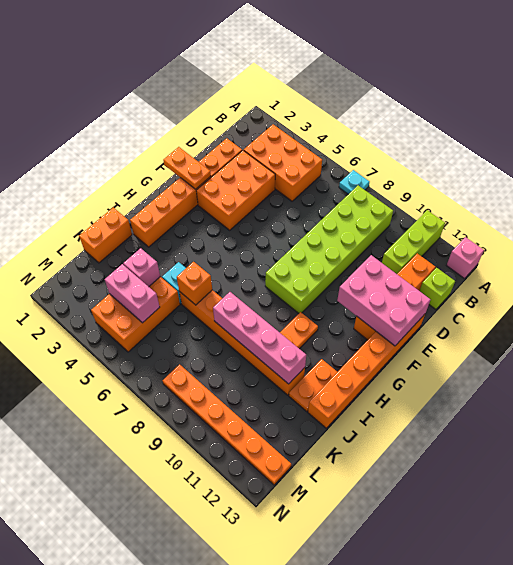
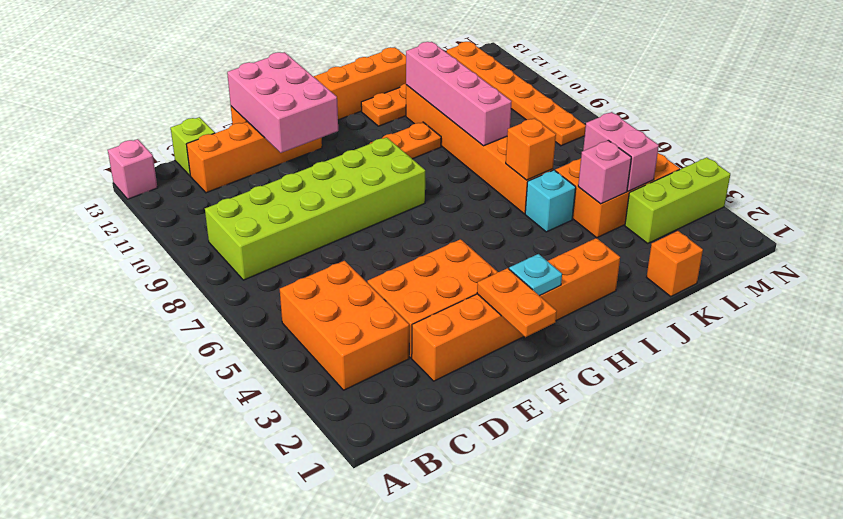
cyan 1x1 plate [339,170,369,194] -> cyan 1x1 plate moved to [509,254,562,296]
lime 1x3 brick [382,210,445,274] -> lime 1x3 brick moved to [625,157,730,243]
orange 1x2 brick [79,208,132,263] -> orange 1x1 brick [646,231,703,296]

